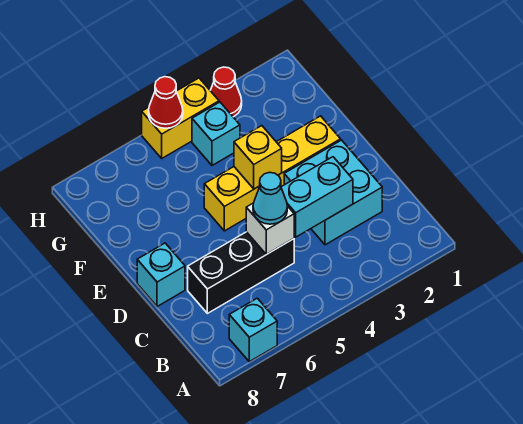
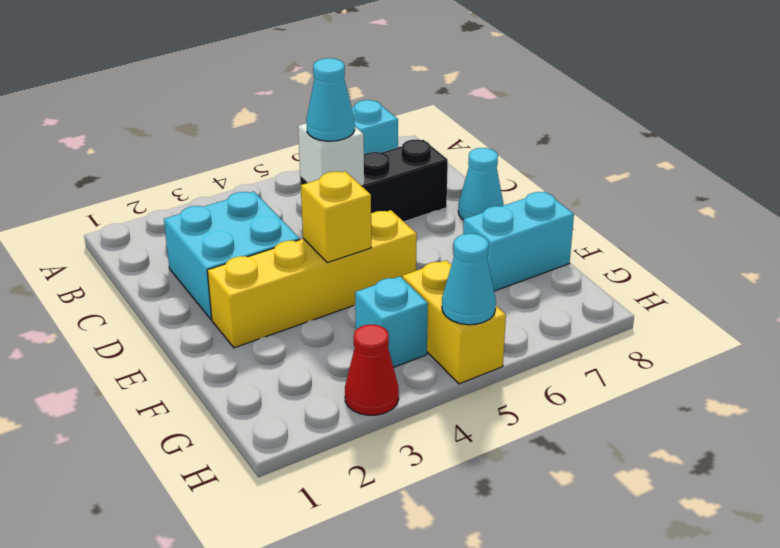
cyan 1x2 brick [281,157,353,237] -> cyan 1x2 brick moved to [463,192,574,291]
cyan 1x1 brick [137,243,185,307] -> cyan 1x1 cone [458,148,504,220]
yellow 1x2 brick [142,78,219,158] -> yellow 1x2 brick turned to [402,260,506,384]
red 1x1 cone [149,77,183,128] -> cyan 1x1 cone [442,234,496,325]

